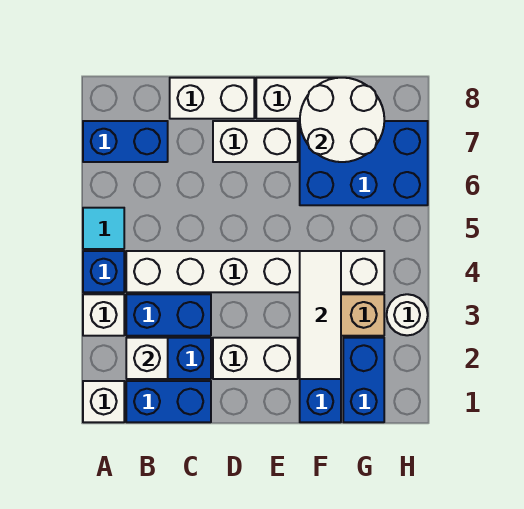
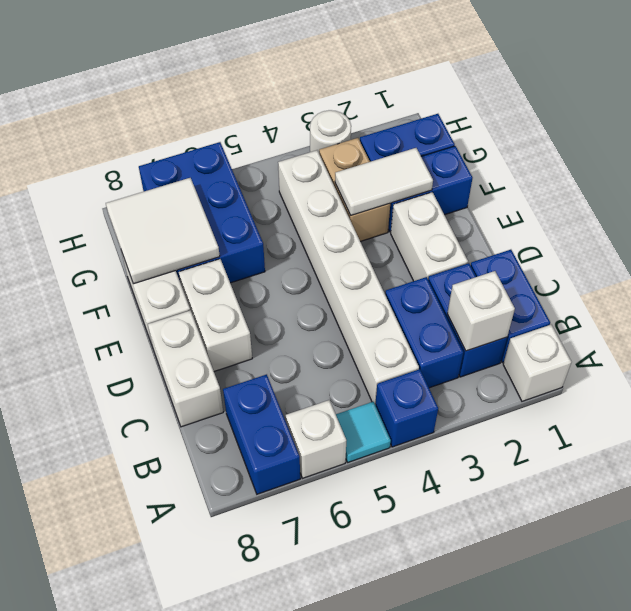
white 1x1 brick [83,294,124,336] -> white 1x1 brick moved to [286,400,346,478]
white 1x3 tile [300,251,341,379] -> white 1x2 tile [335,148,433,215]
white 2x2 round brick [300,78,384,162] -> white 2x2 tile [106,178,220,284]

